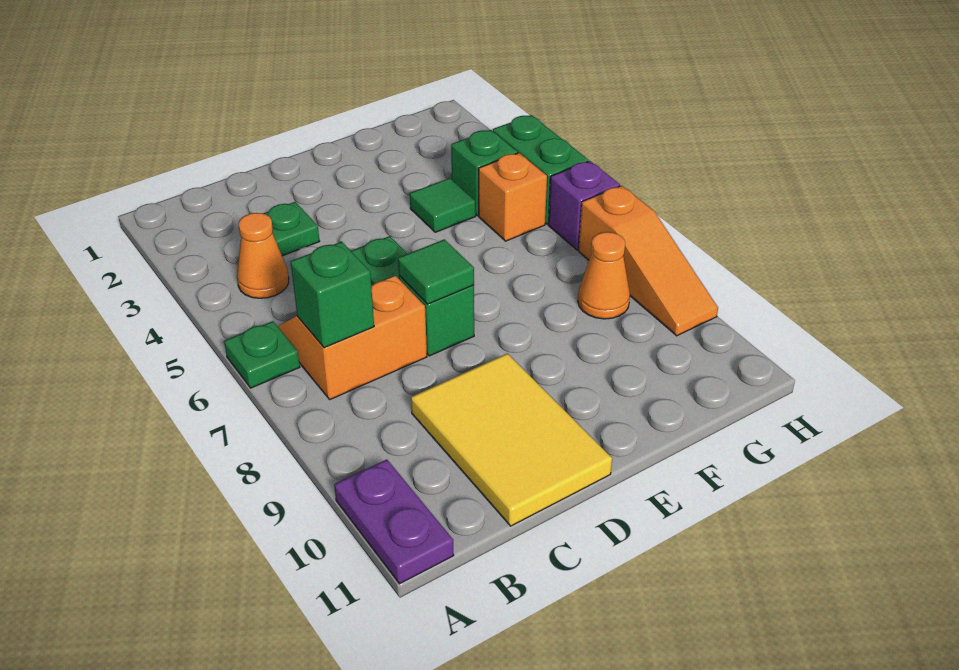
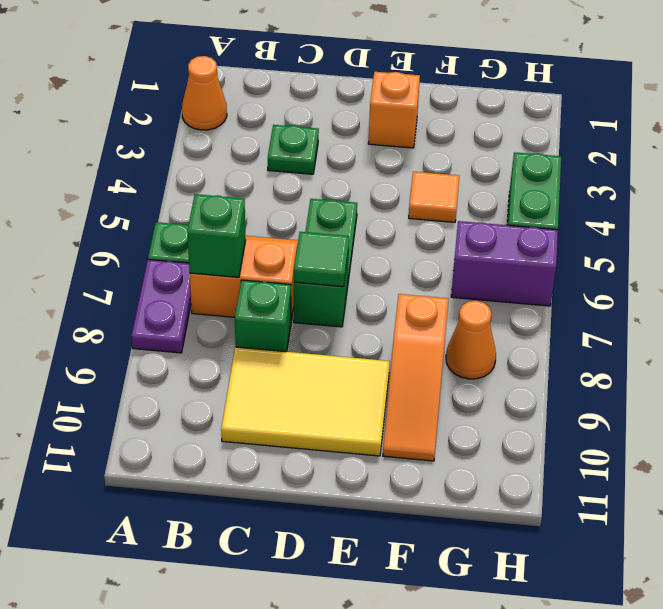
purple 1x2 plate [334,459,454,584] -> purple 1x2 plate moved to [132,260,191,353]
orange 1x1 cone [237,213,289,298] -> orange 1x1 cone moved to [182,56,227,130]
yellow 2x3 tile [411,353,612,526] -> yellow 2x3 tile turned to [221,347,390,456]
green 1x1 tile [410,178,476,232] -> orange 1x1 tile [409,172,459,222]
green 1x1 brick [451,130,518,216] -> green 1x1 brick moved to [235,280,291,352]
orange 1x1 brick [479,153,547,241] -> orange 1x1 brick moved to [368,72,420,148]
purple 1x1 brick [548,161,620,250] -> purple 1x2 brick [451,221,558,306]
orange 1x3 slope [579,186,718,336] -> orange 1x3 slope moved to [383,294,449,461]

